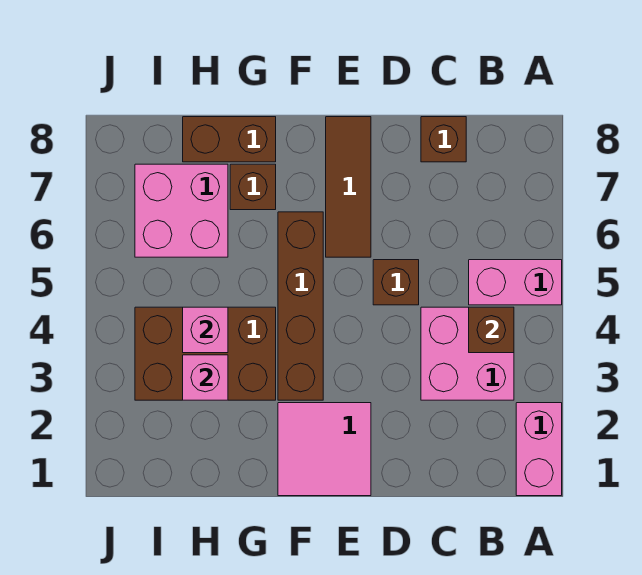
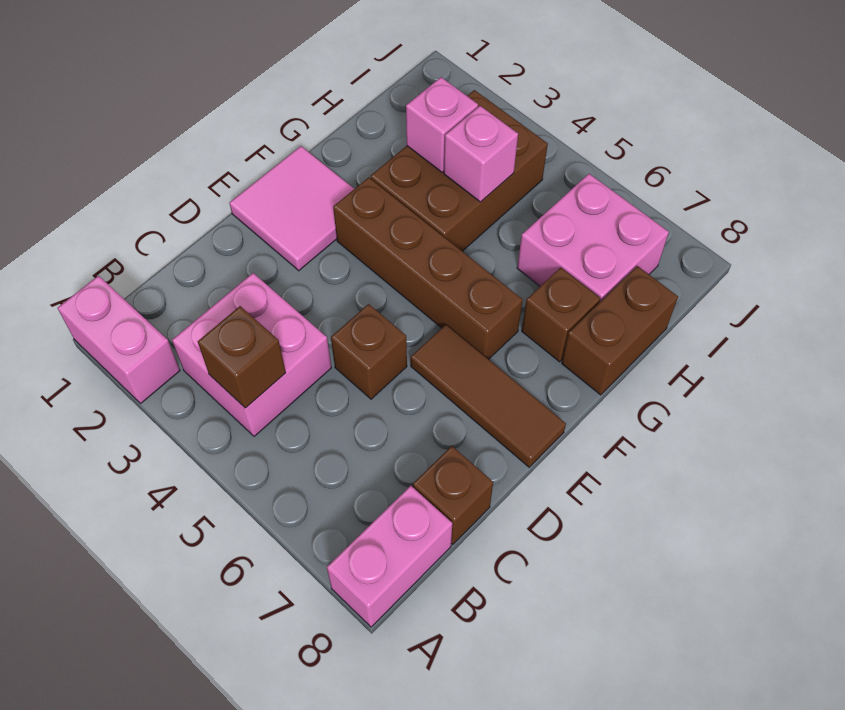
pink 1x2 brick [469,260,562,305] -> pink 1x2 brick moved to [327,486,452,627]

